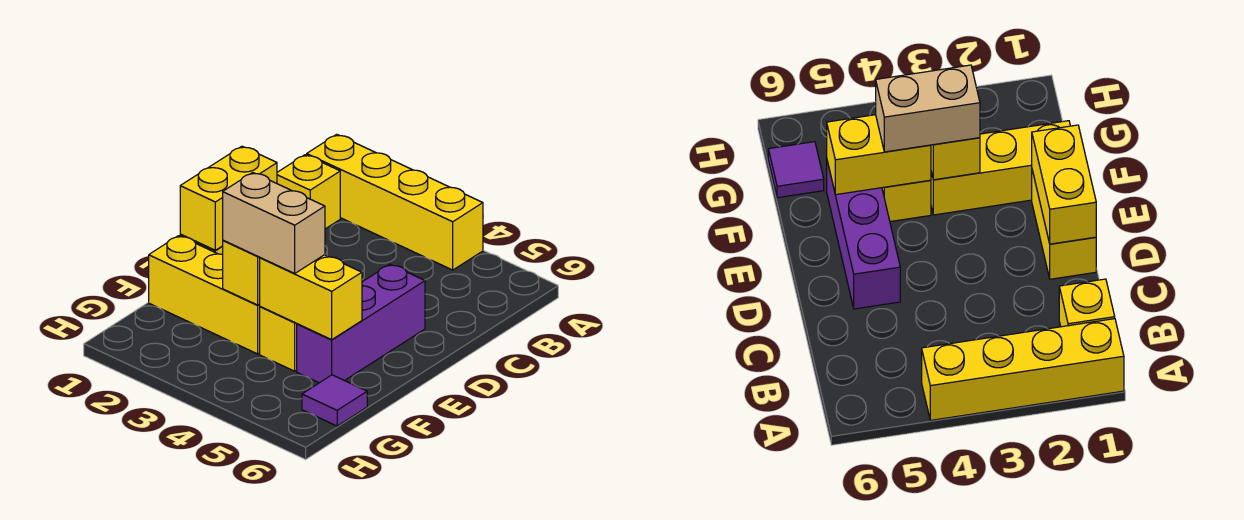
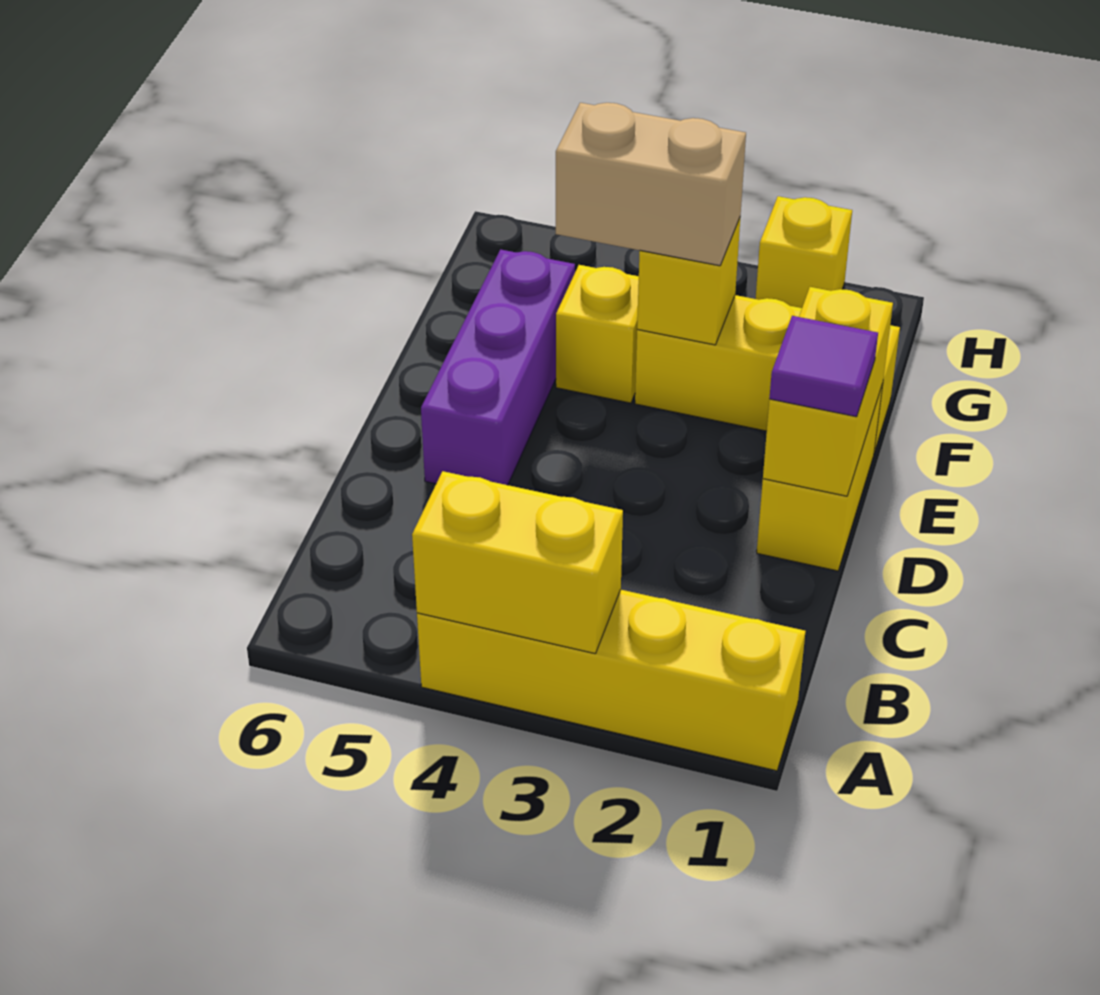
yellow 1x1 brick [277,155,340,229] -> yellow 1x1 brick moved to [756,196,852,308]
yellow 1x2 brick [260,255,362,340] -> yellow 1x2 brick moved to [412,471,623,654]
purple 1x1 tile [302,375,367,426] -> purple 1x1 tile moved to [769,316,878,417]

